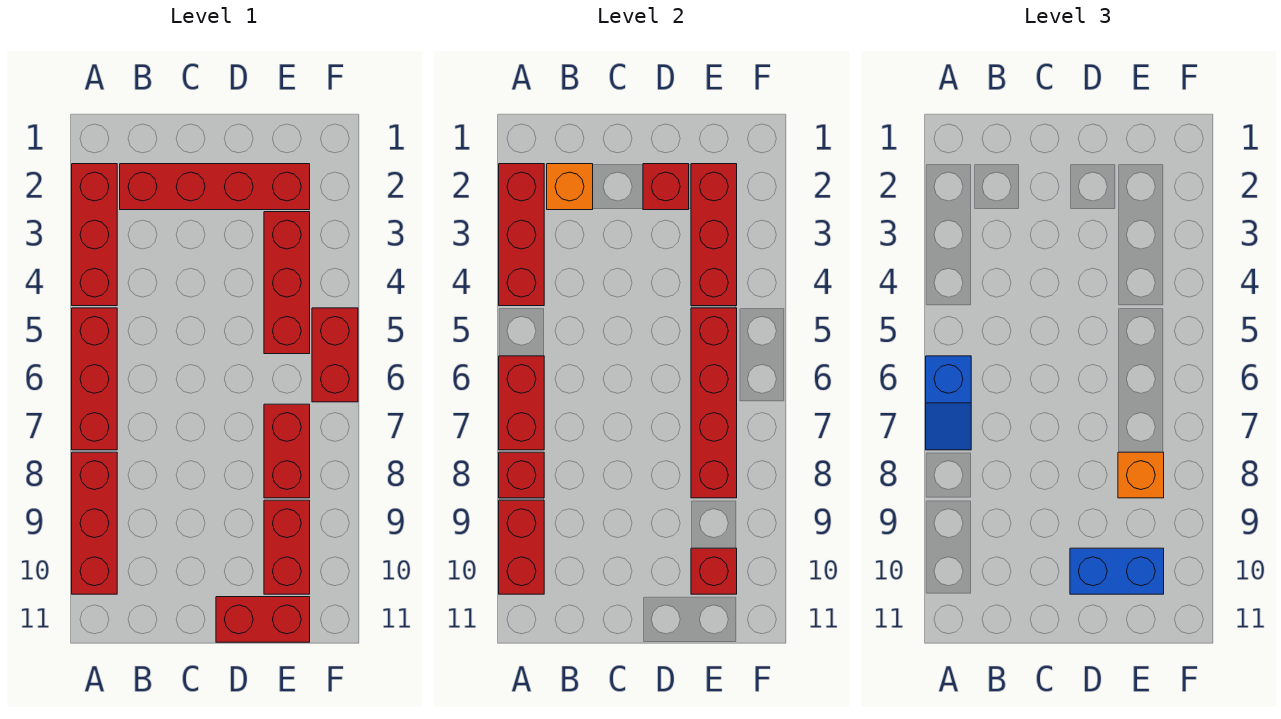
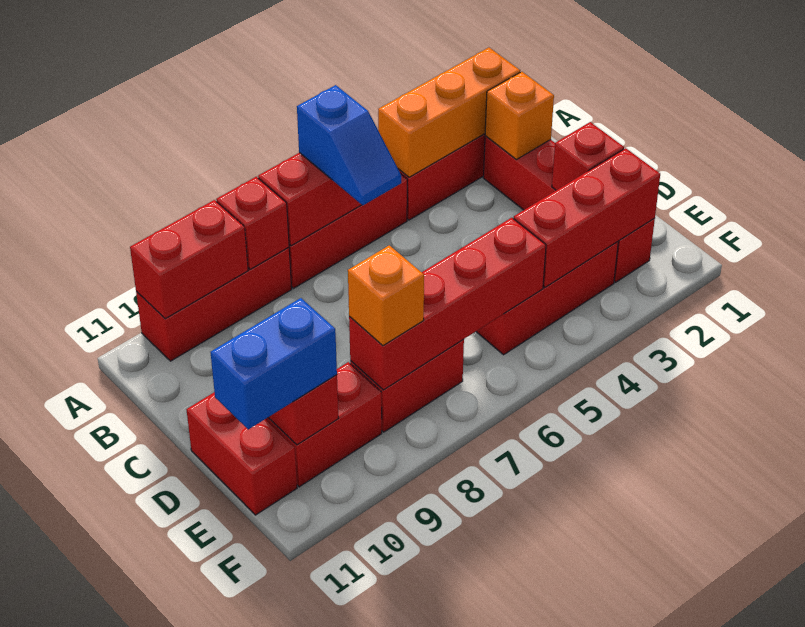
red 1x3 brick [499,164,544,306] -> orange 1x3 brick [378,48,520,177]
blue 1x2 slope [926,356,971,450] -> blue 1x2 slope turned to [297,85,401,205]
blue 1x2 brick [1070,548,1164,594] -> blue 1x2 brick turned to [210,298,337,429]
red 1x2 brick [312,308,358,402] -> none

